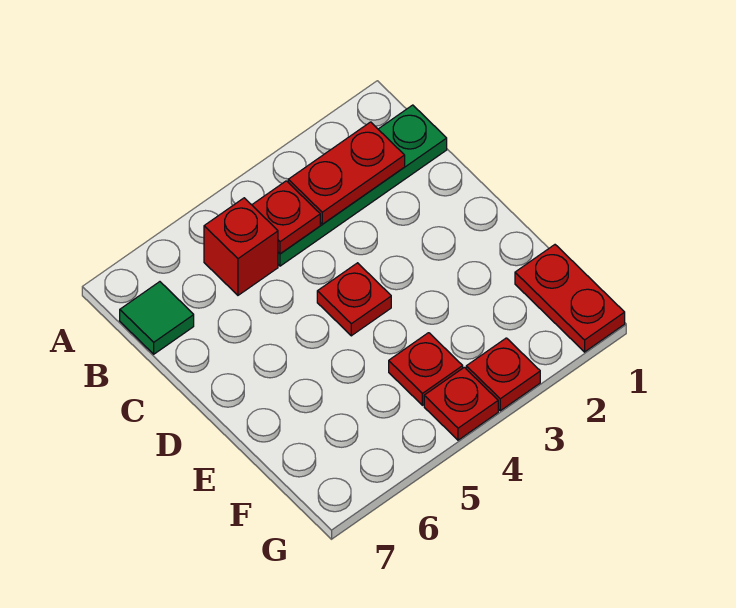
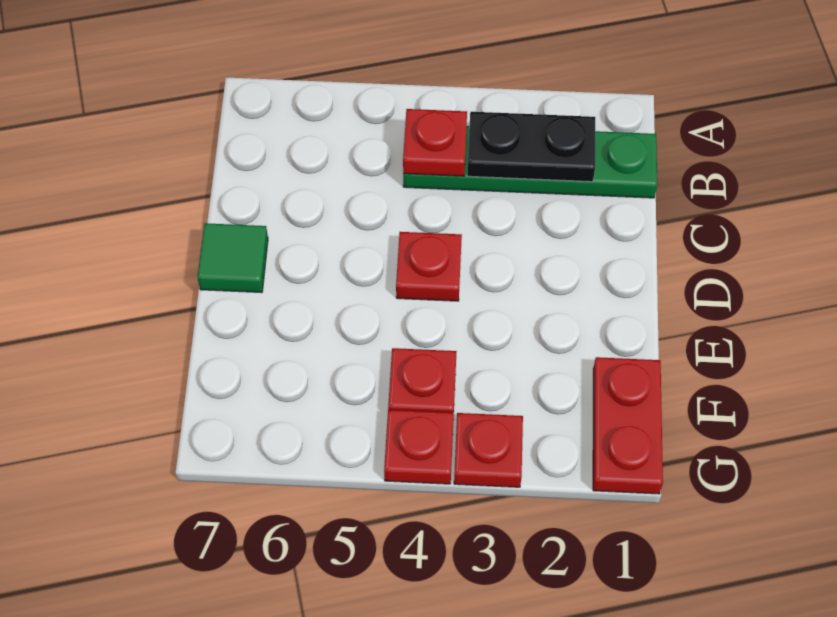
red 1x2 plate [288,122,405,224] -> black 1x2 plate [467,112,595,182]
red 1x1 brick [204,198,278,295] -> none
green 1x1 tile [120,282,194,354] -> green 1x1 tile moved to [198,223,268,293]

